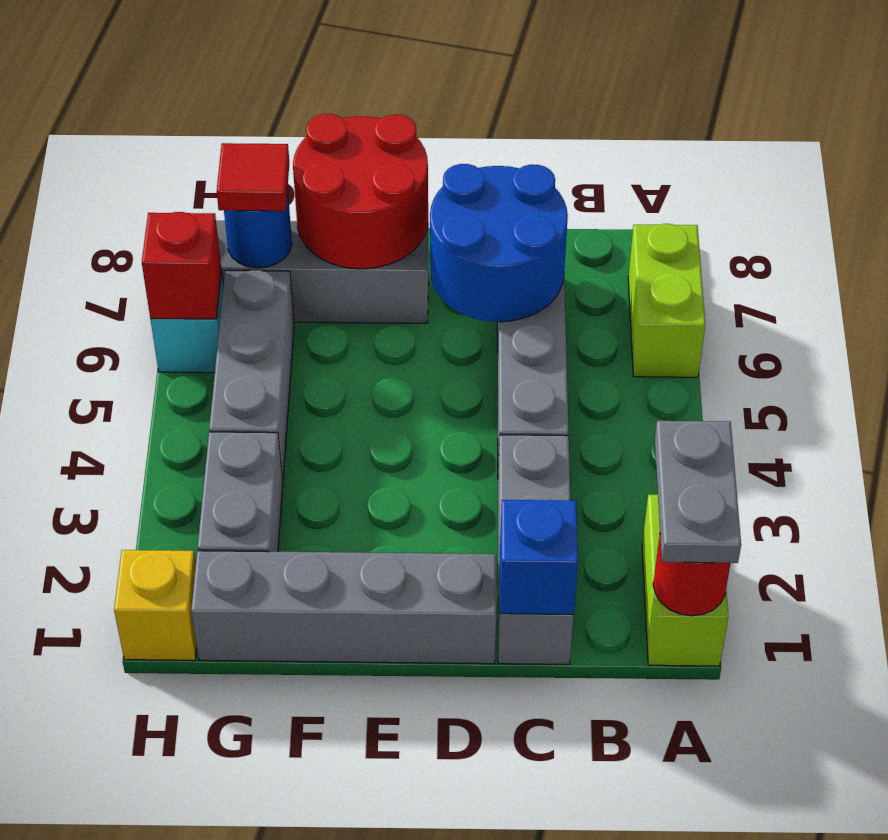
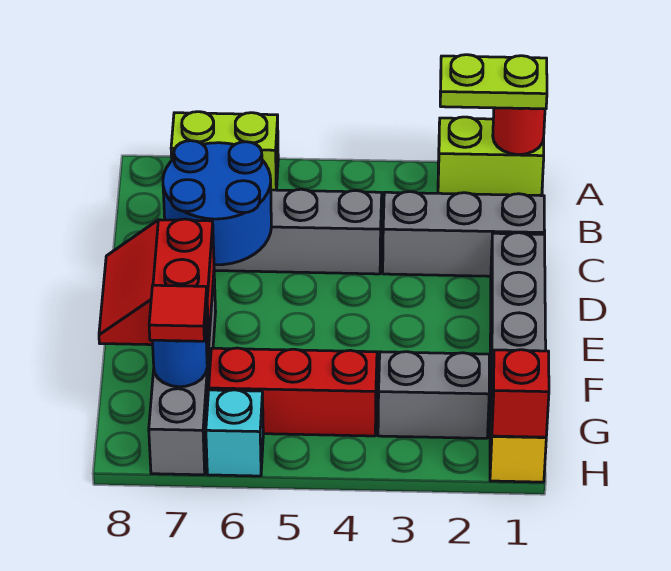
grey 1x2 plate [655,421,741,563] -> lime 1x2 plate [440,55,547,109]
blue 1x1 brick [500,500,578,615] -> none
red 2x2 round brick [293,114,428,269] -> red 2x2 slope [99,219,214,346]
grey 1x3 brick [209,270,294,481] -> red 1x3 brick [209,348,377,436]
red 1x1 brick [142,212,222,319] -> red 1x1 brick moved to [492,350,549,437]

